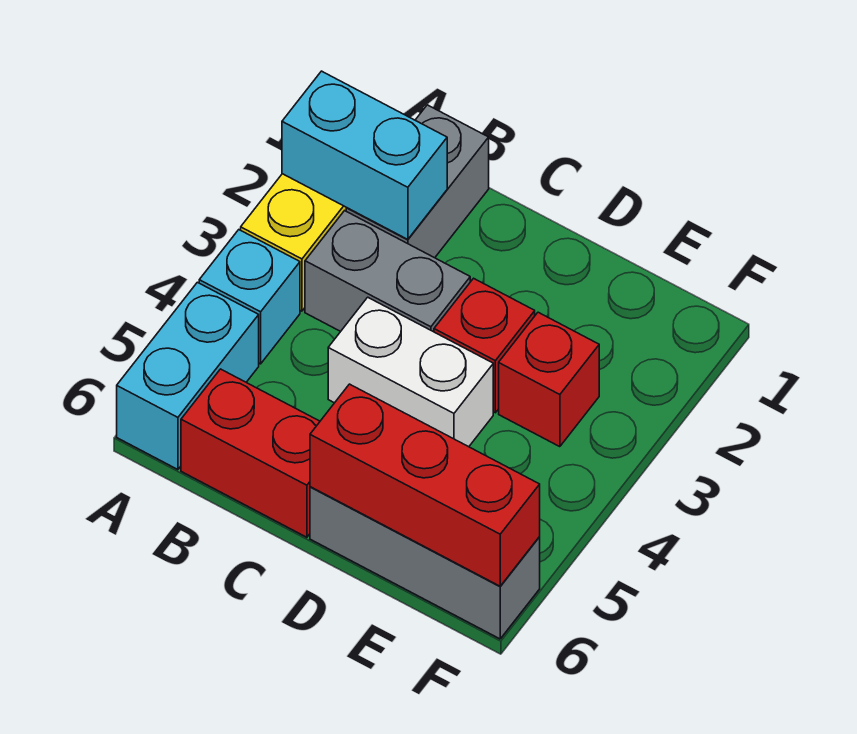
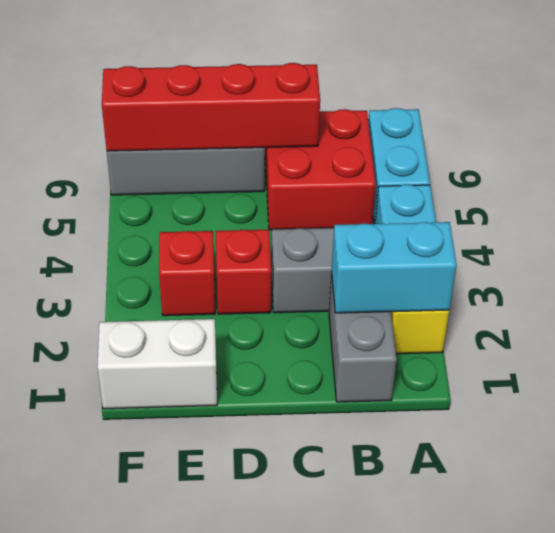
red 1x2 brick [181,369,320,537] -> red 2x2 brick [265,109,376,230]
white 1x2 brick [328,297,493,447] -> white 1x2 brick moved to [97,319,217,409]
red 1x3 brick [310,384,540,586] -> red 1x4 brick [102,63,320,151]

